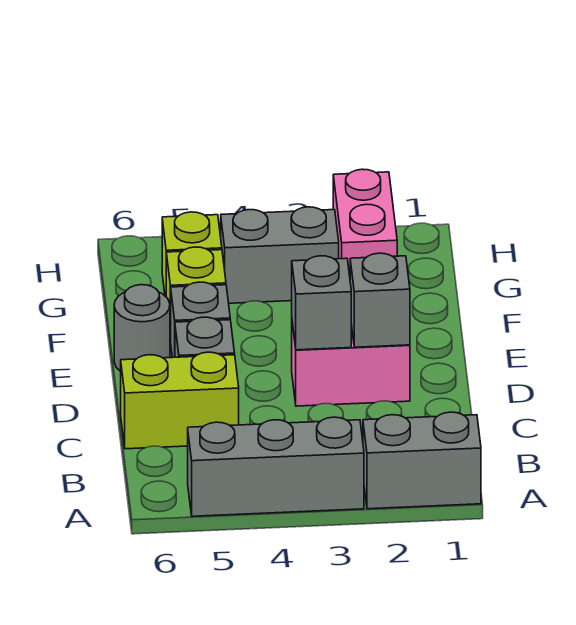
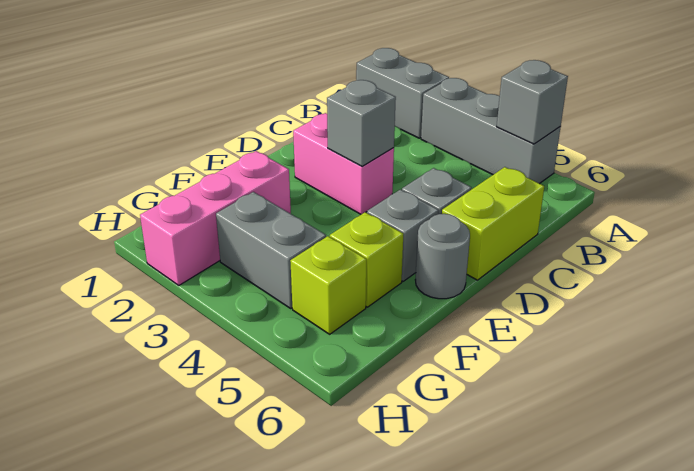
lime 1x2 brick [121,352,239,449] -> lime 1x2 brick turned to [442,167,544,280]
grey 1x1 brick [350,253,410,347] -> grey 1x1 brick moved to [497,60,568,144]
pink 1x2 brick [333,169,397,275] -> pink 1x3 brick [140,151,291,285]

